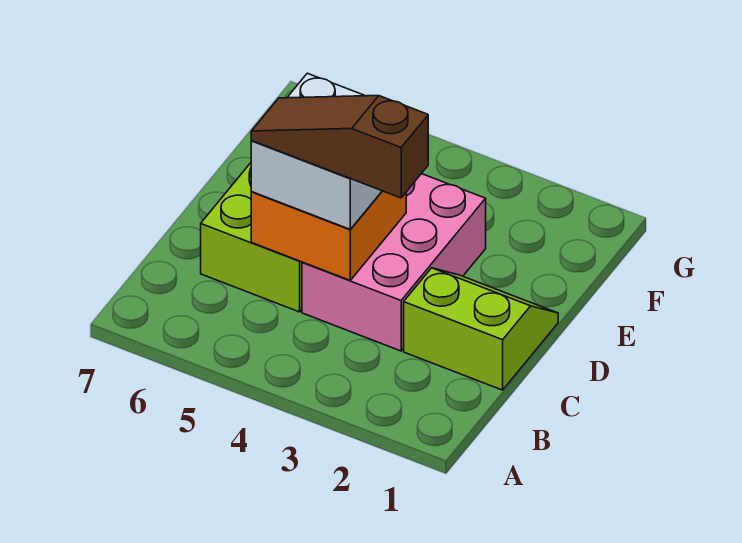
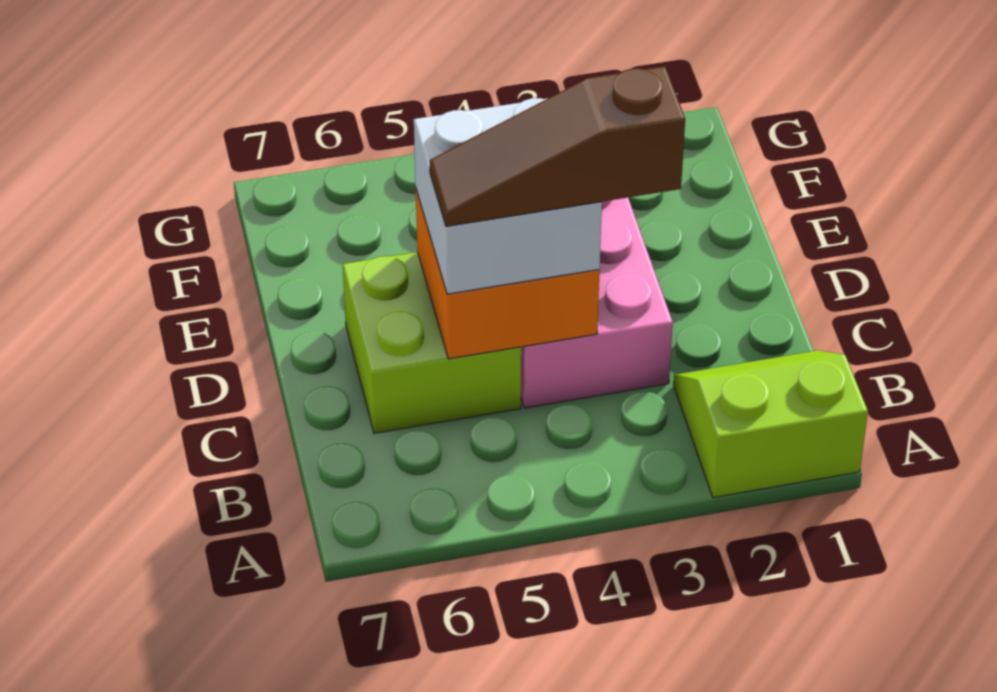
lime 2x2 slope [404,268,558,390] -> lime 2x2 slope moved to [674,350,868,498]

